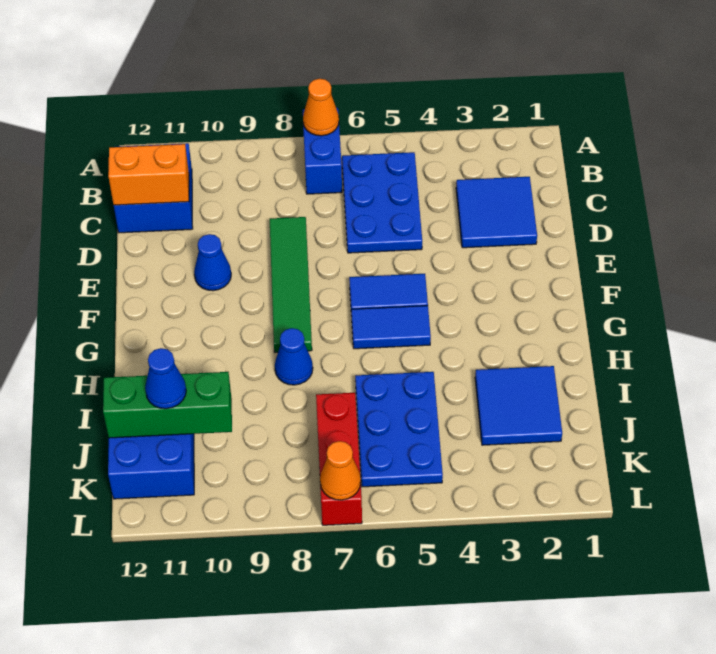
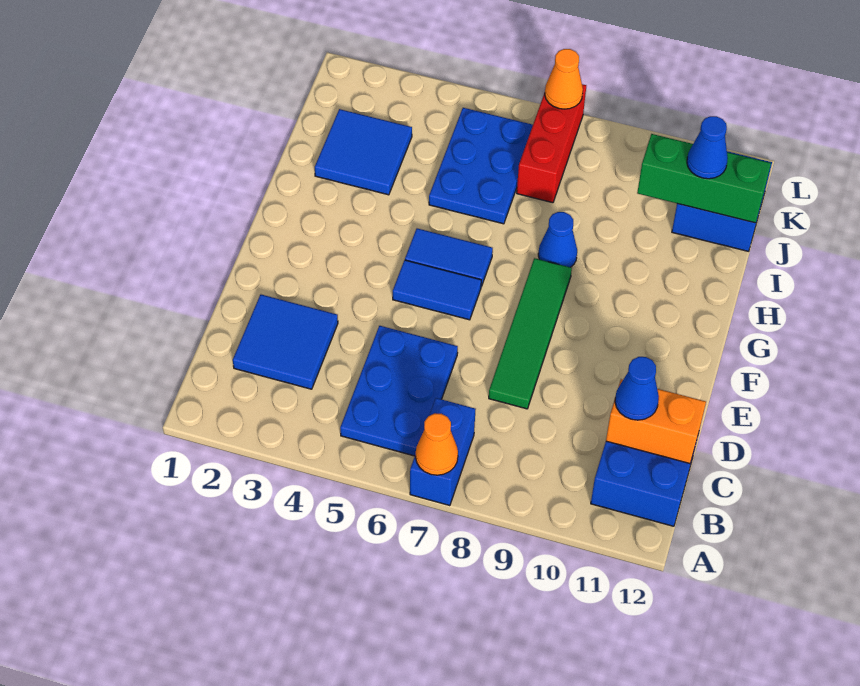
blue 1x1 cone [194,234,231,291] -> blue 1x1 cone moved to [615,357,659,420]

